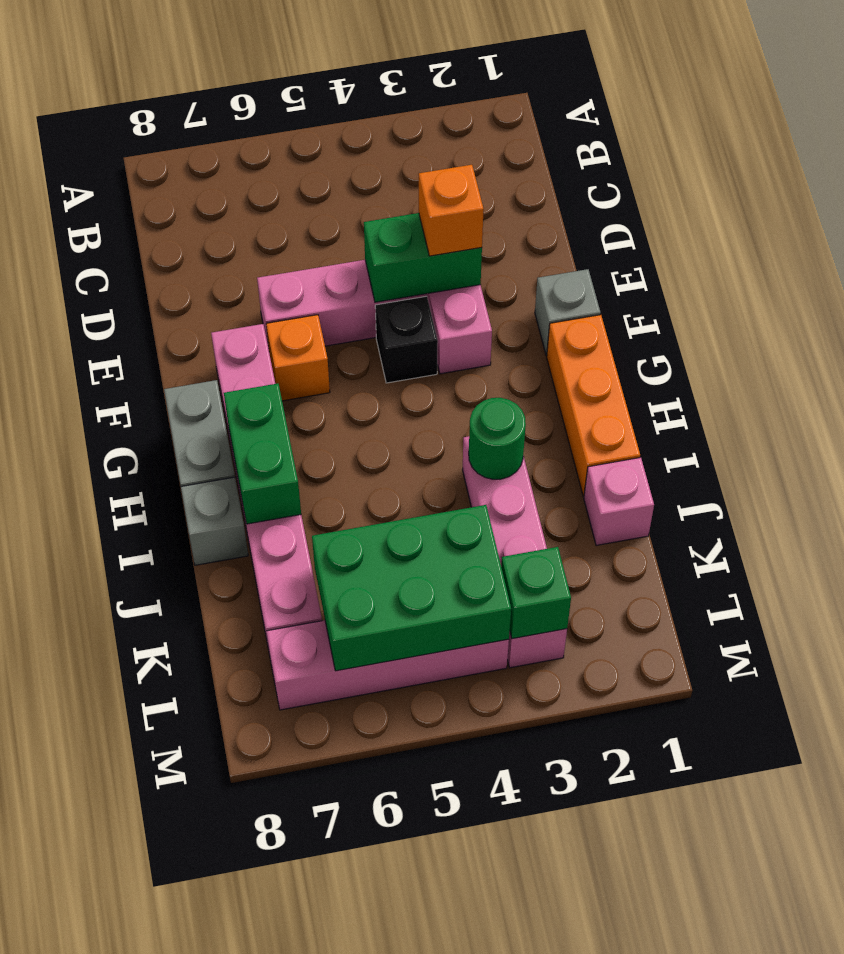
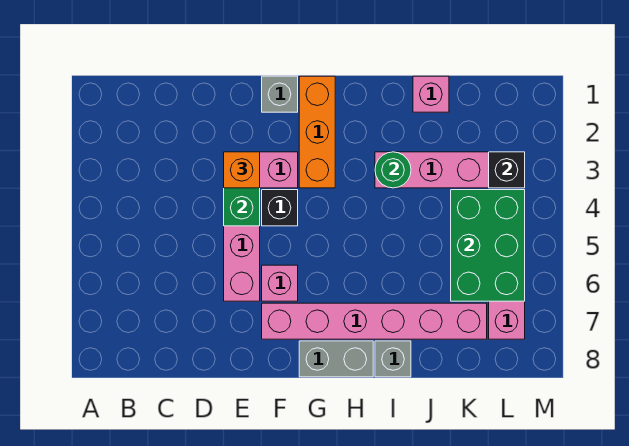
orange 1x1 brick [266,315,330,401] -> pink 1x1 brick [262,265,298,301]
orange 1x3 brick [547,315,640,496] -> orange 1x3 brick turned to [299,76,335,188]
green 1x2 brick [224,384,301,524] -> none
green 1x1 brick [501,547,571,639] -> black 1x1 brick [489,152,525,188]

